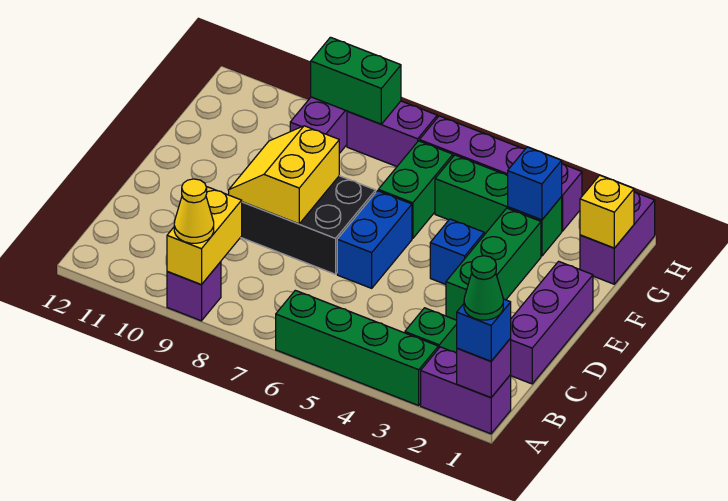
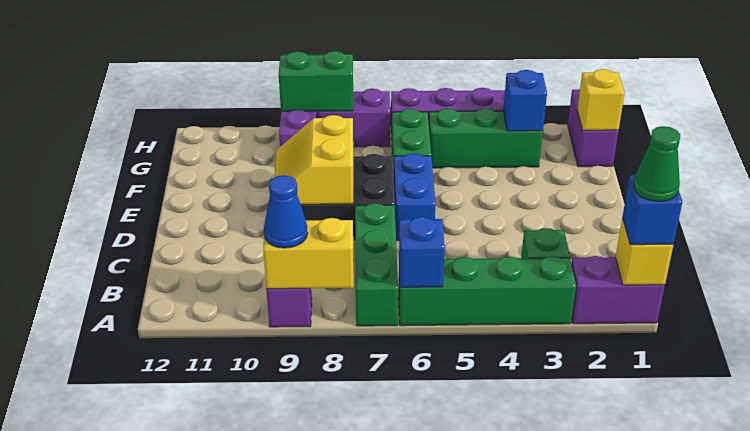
purple 1x1 brick [457,339,511,398] -> yellow 1x1 brick [616,218,673,285]
yellow 1x2 brick [167,187,242,285] -> yellow 1x2 brick turned to [263,218,354,289]
yellow 1x1 cone [174,179,214,243] -> blue 1x1 cone [264,175,308,248]
purple 1x3 brick [510,261,593,384] -> none
green 1x3 brick [446,208,541,320] -> green 1x3 brick moved to [355,203,398,326]
blue 1x1 brick [430,219,484,284] -> blue 1x1 brick moved to [399,217,445,287]

